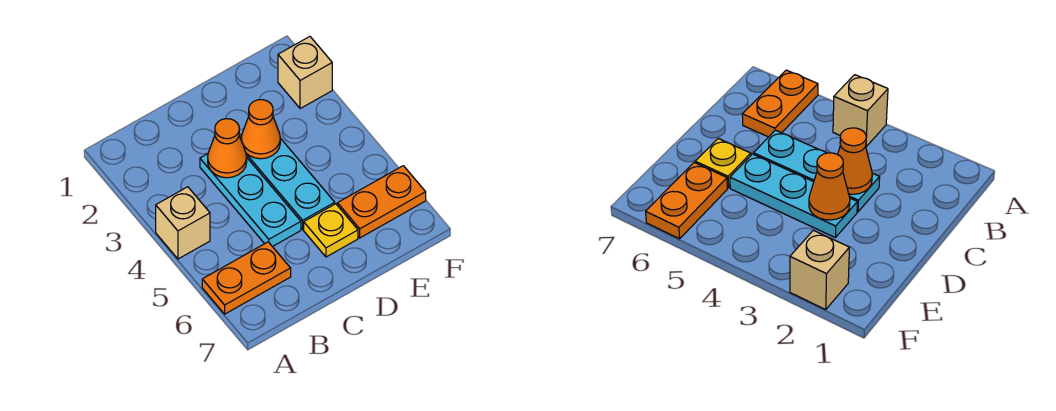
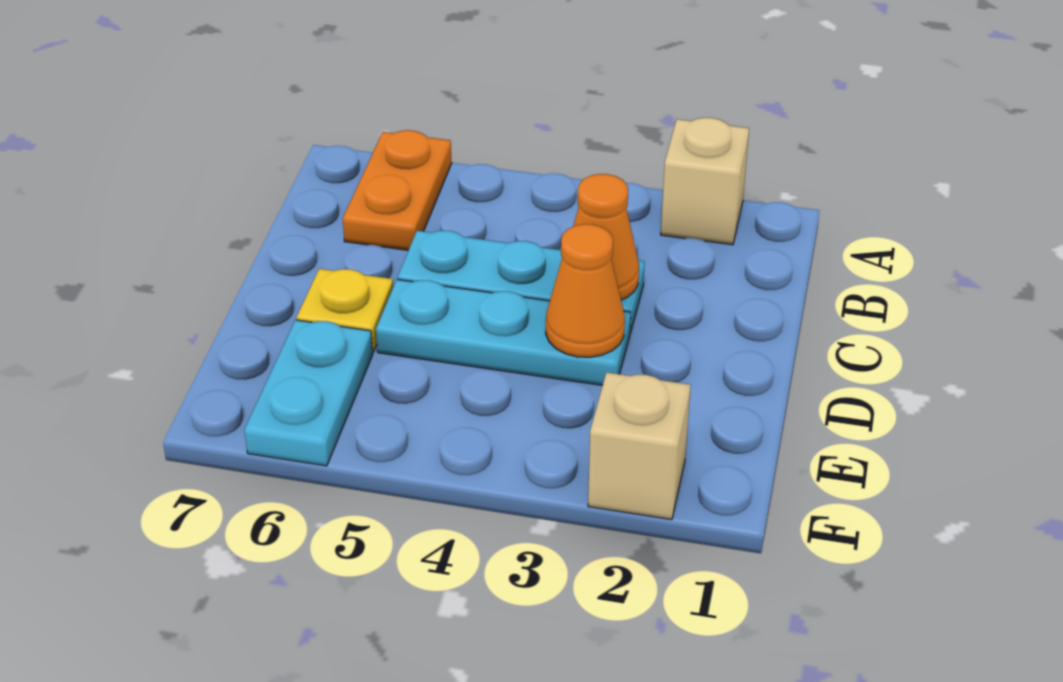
tan 1x1 brick [156,187,210,259] -> tan 1x1 brick moved to [661,118,749,245]
orange 1x2 plate [337,166,426,238] -> cyan 1x2 plate [244,320,373,466]

